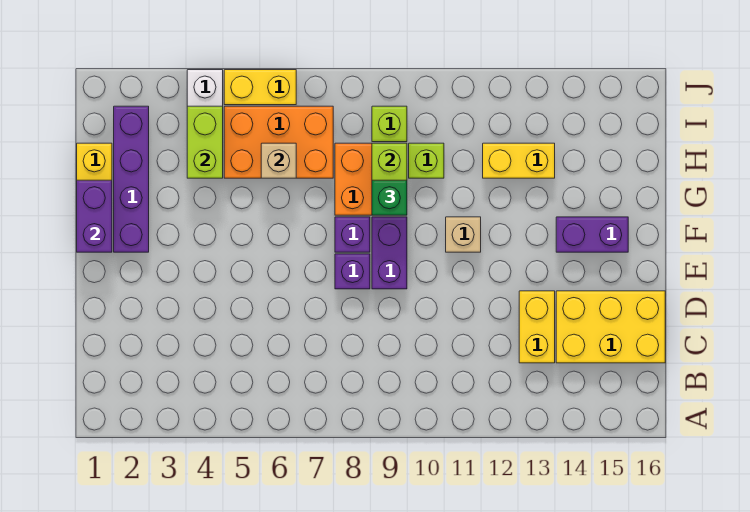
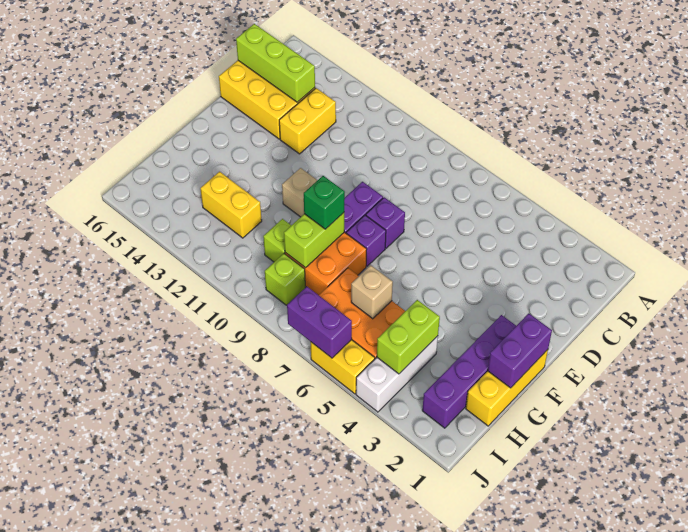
none -> lime 1x3 brick [236,24,315,102]
purple 1x2 brick [556,217,628,252] -> purple 1x2 brick moved to [287,287,352,358]

